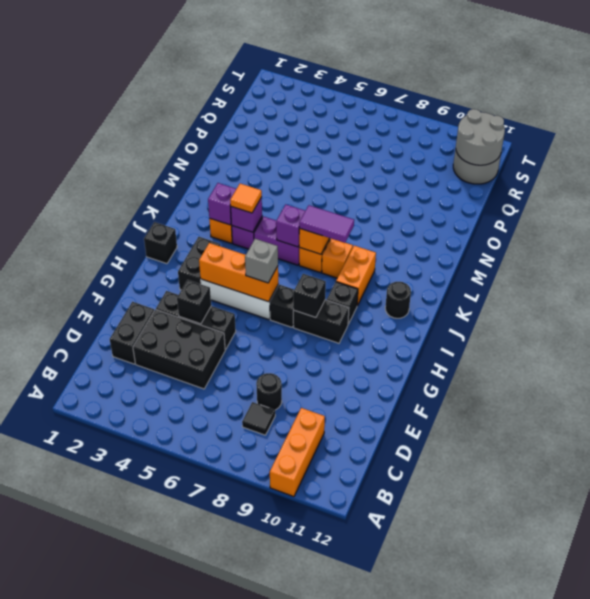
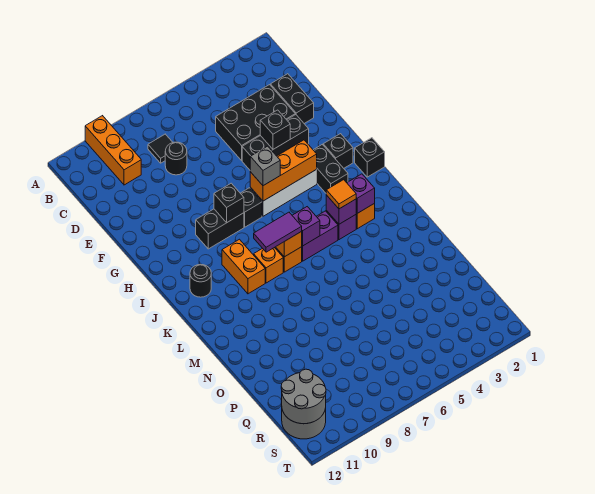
black 1x1 brick [327,282,358,324] -> black 1x1 brick moved to [323,134,353,168]

